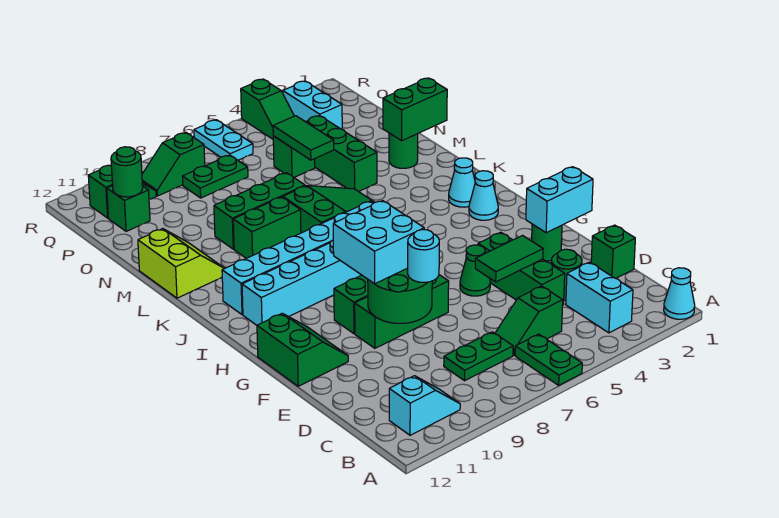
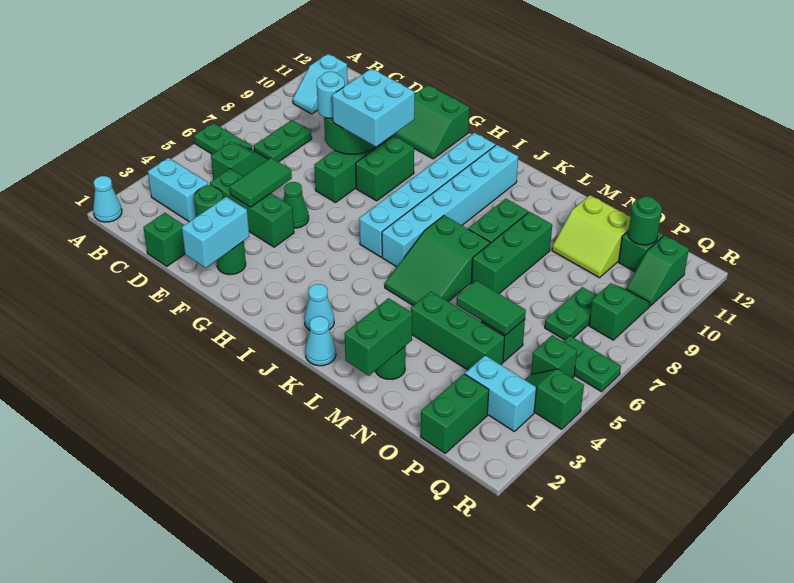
cyan 1x1 cone [469,171,498,220] -> cyan 1x1 cone moved to [305,316,336,366]
lime 2x2 slope [138,229,225,298] -> lime 2x2 slope moved to [552,195,630,278]
none -> green 1x2 brick [421,374,489,453]
none -> green 1x1 brick [531,335,577,378]
cyan 1x2 plate [194,120,253,160] -> green 1x2 plate [563,336,621,392]

